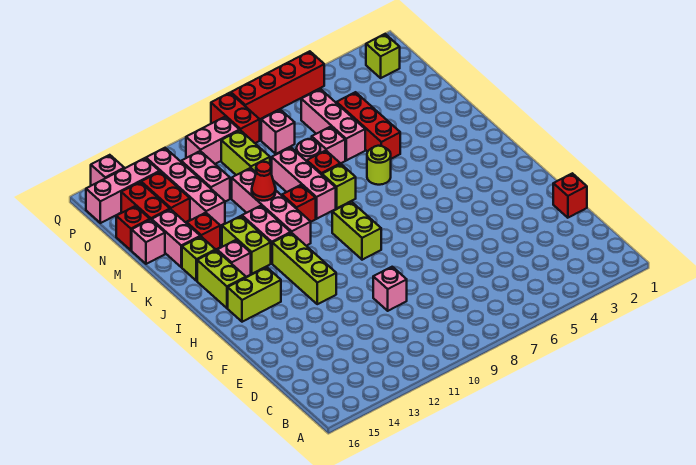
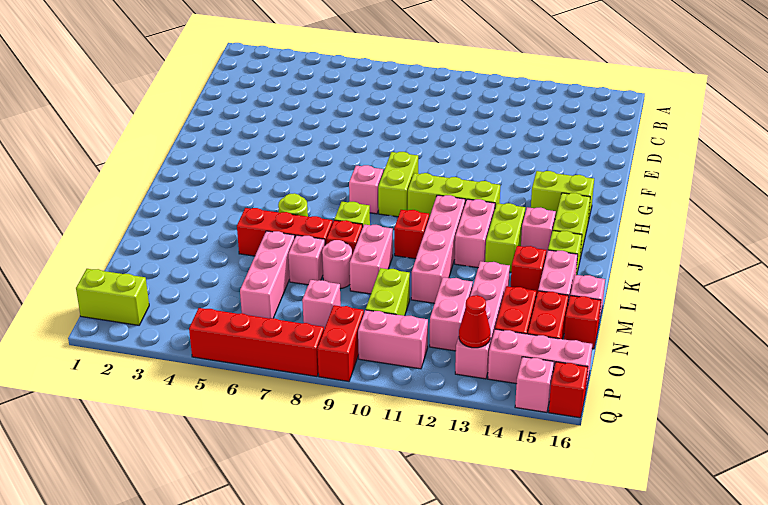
red 1x1 brick [553,173,587,218] -> red 1x1 brick moved to [549,362,588,418]
pink 1x1 brick [373,267,407,311] -> pink 1x1 brick moved to [349,165,383,214]
lime 1x3 brick [272,233,336,304] -> lime 1x3 brick turned to [408,173,500,217]
pink 1x3 brick [272,147,336,219] -> pink 1x2 brick [350,224,393,294]
red 1x3 brick [337,92,400,159] -> red 1x3 brick turned to [237,208,333,256]
red 1x1 cone [252,162,276,201] -> red 1x1 cone moved to [459,295,491,348]
lime 1x1 brick [366,34,400,78] -> lime 1x2 brick [76,269,149,325]

